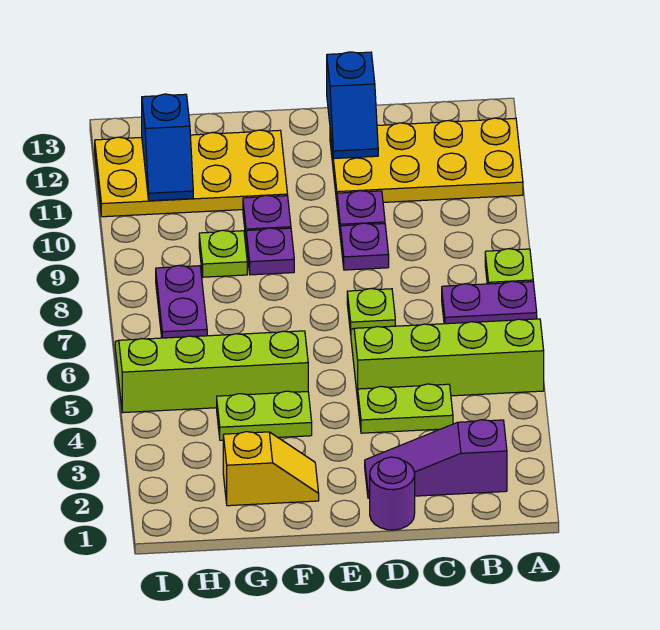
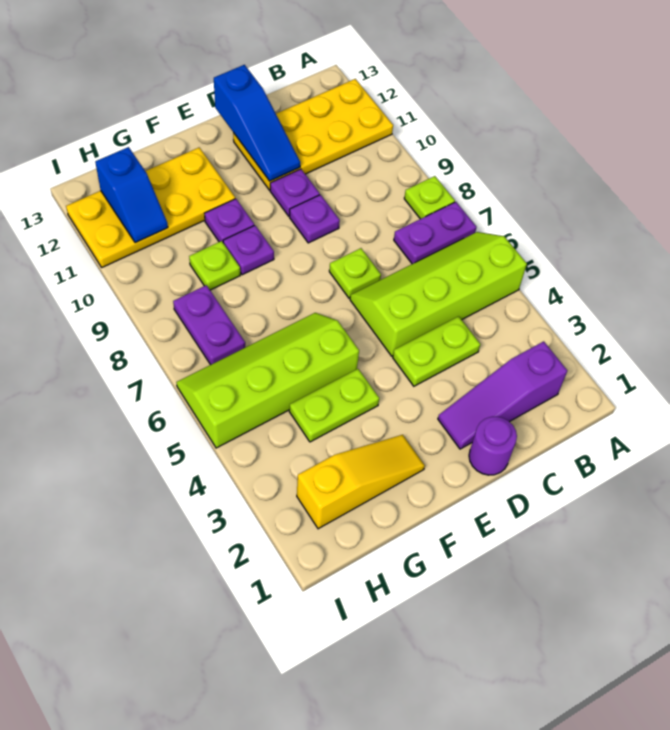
blue 1x2 slope [327,52,378,159] -> blue 1x3 slope [214,65,300,181]
yellow 1x2 slope [223,432,319,506] -> yellow 1x3 slope [297,435,425,529]

